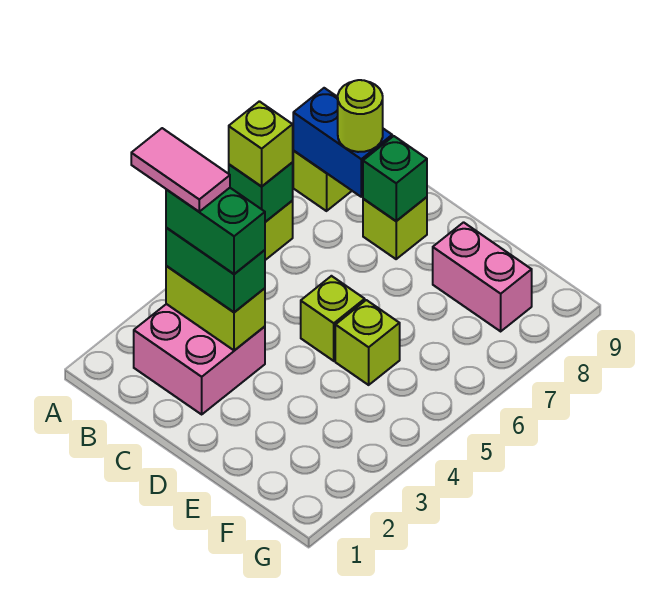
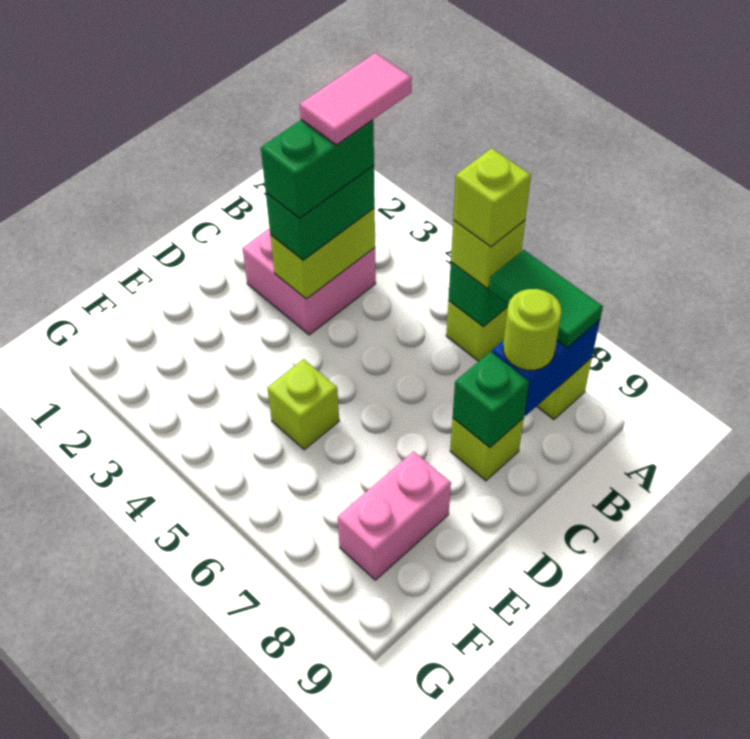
none -> green 1x2 tile [489,250,603,348]
lime 1x1 brick [301,276,365,361] -> lime 1x1 brick moved to [453,148,531,247]

